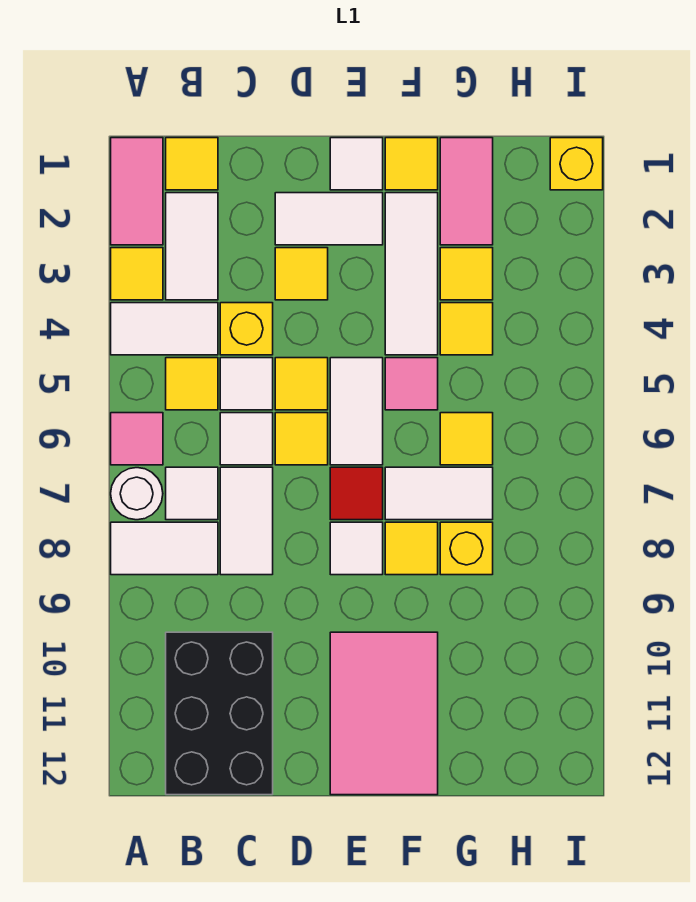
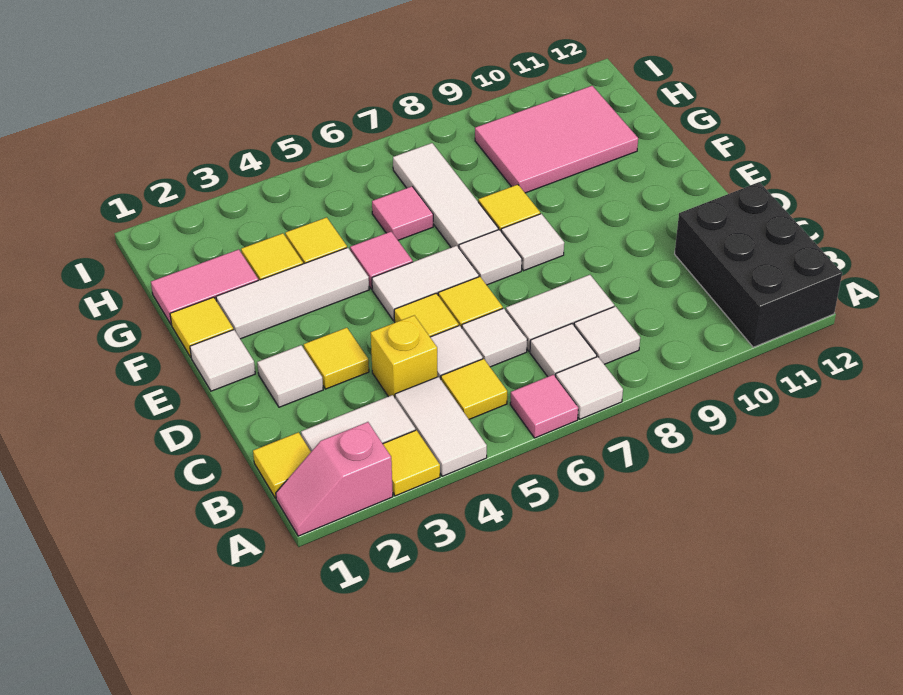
pink 1x2 tile [111,138,163,245] -> pink 1x2 slope [276,422,393,536]
white 1x1 round brick [111,468,163,520] -> white 1x1 tile [556,357,623,419]
white 1x2 tile [111,522,218,575] -> white 1x1 tile [574,306,640,364]
black 2x3 brick [166,632,273,795] -> black 2x3 brick turned to [675,182,842,347]
white 1x2 tile [275,193,383,245] -> white 1x1 tile [257,345,323,407]
red 1x1 tile [330,467,383,520] -> white 1x1 tile [459,230,522,285]
pink 2x3 tile [330,632,438,795] -> pink 2x3 tile moved to [475,86,638,193]
white 1x2 tile [385,467,493,520] -> white 1x3 tile [393,143,498,248]
yellow 1x1 tile [440,413,493,465] -> pink 1x1 tile [372,186,433,240]
yellow 1x1 brick [440,522,493,575] -> none
yellow 1x1 brick [550,138,603,190] -> none

